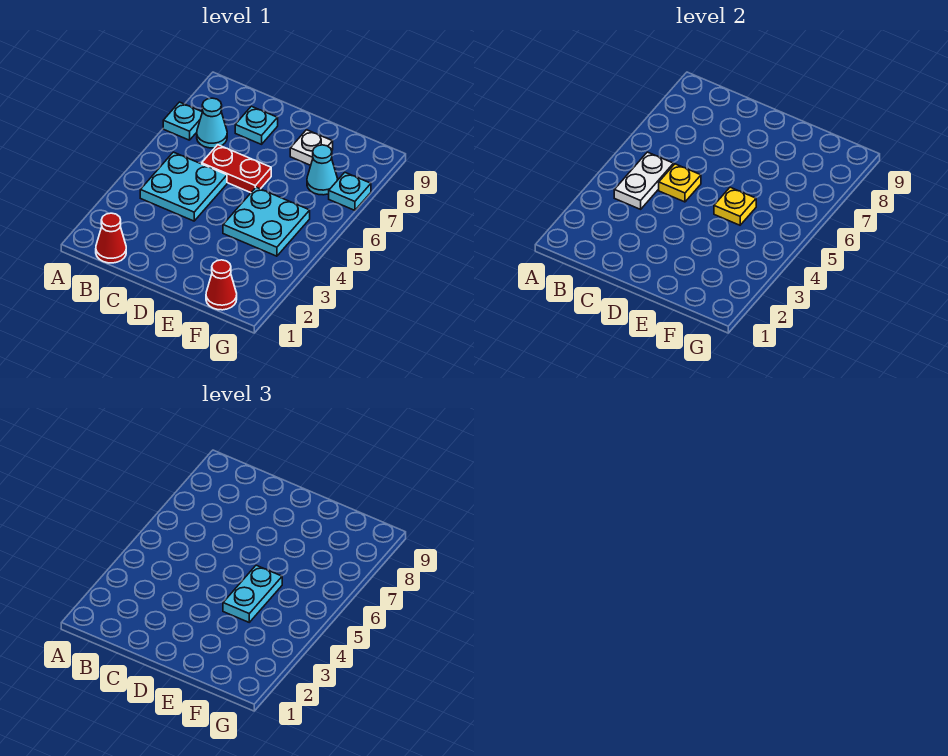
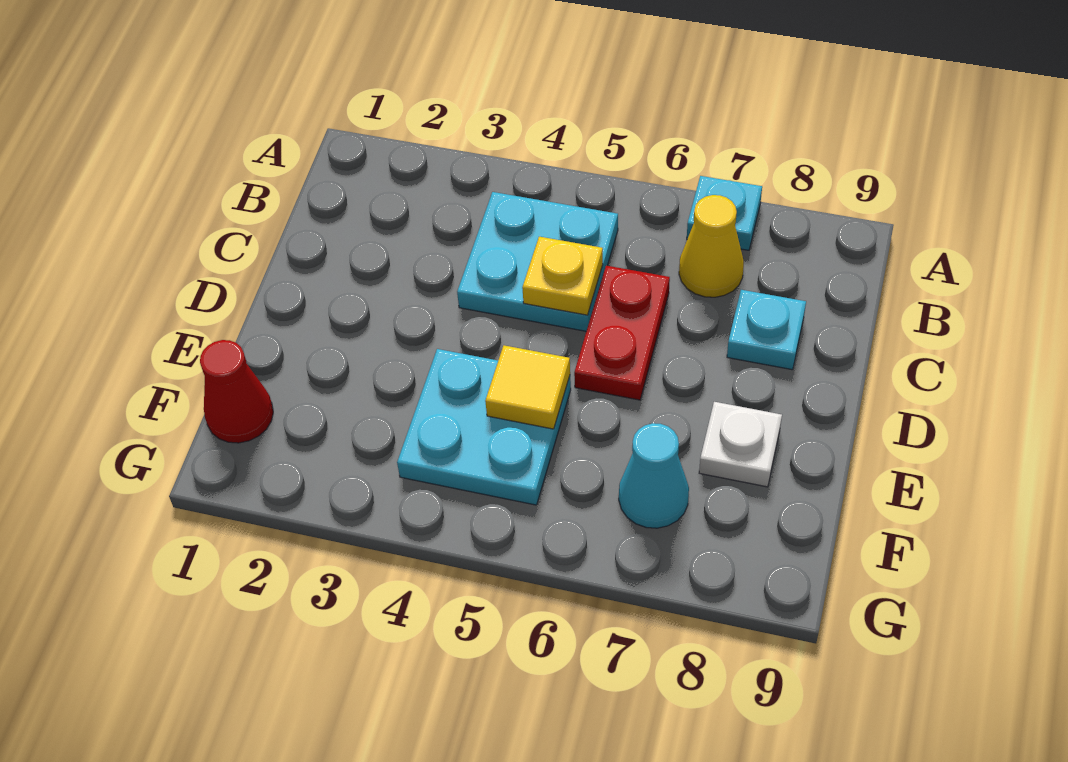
red 1x1 cone [96,213,126,263] -> none
white 1x2 plate [614,152,674,209] -> none
cyan 1x1 cone [197,98,227,148] -> yellow 1x1 cone [679,195,744,297]
cyan 1x2 plate [223,565,282,622] -> none
yellow 1x1 plate [714,187,756,225] -> yellow 1x1 tile [485,345,570,429]
cyan 1x1 plate [329,172,371,210] -> none

